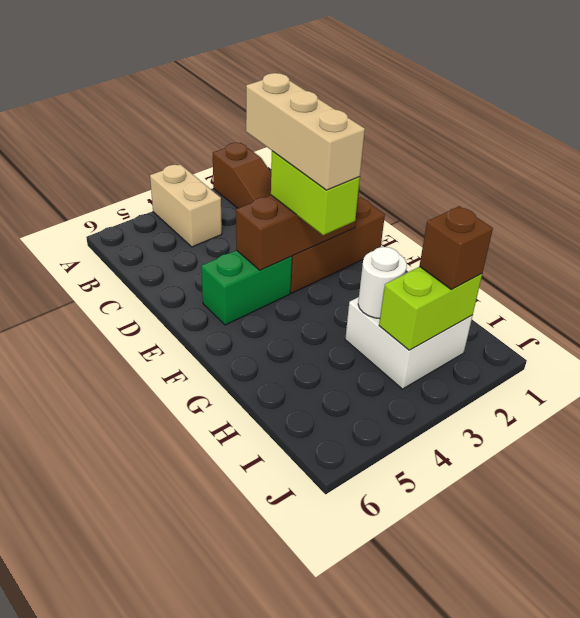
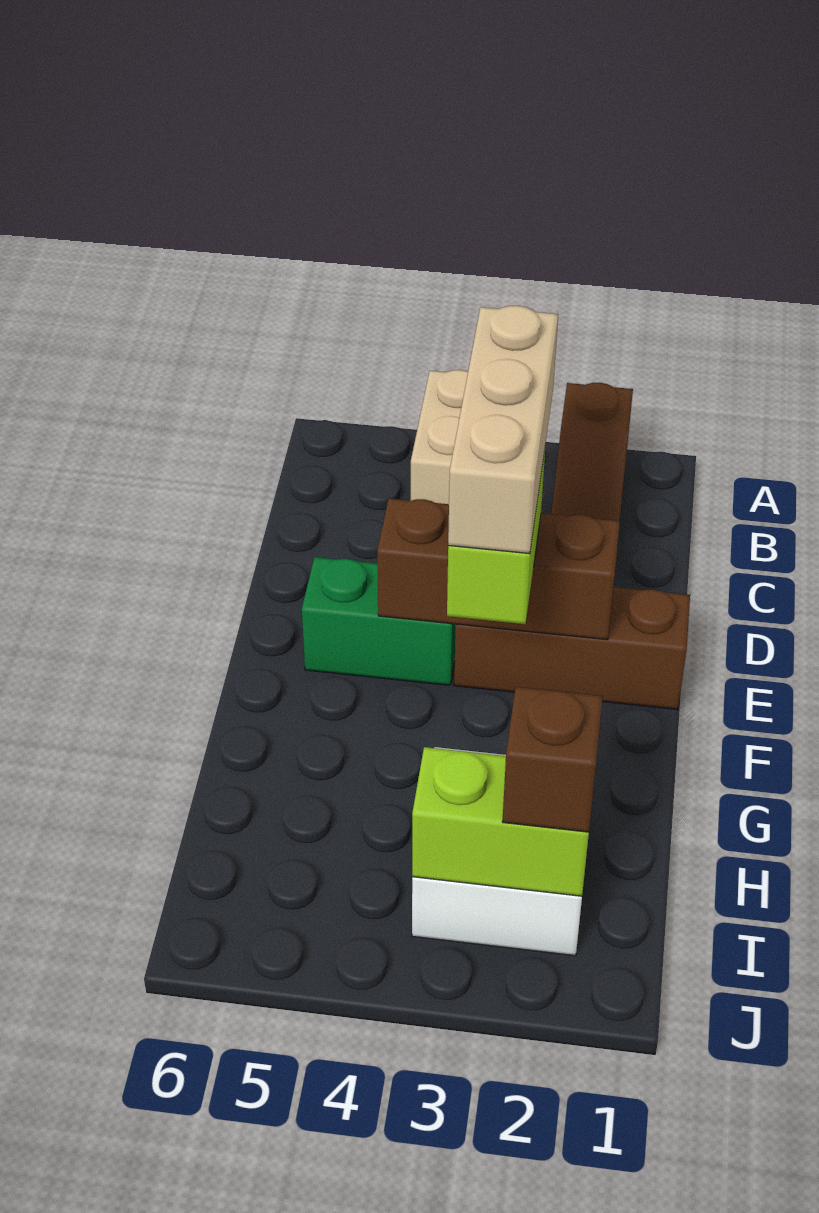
white 1x1 round brick [358,247,407,319] -> none

